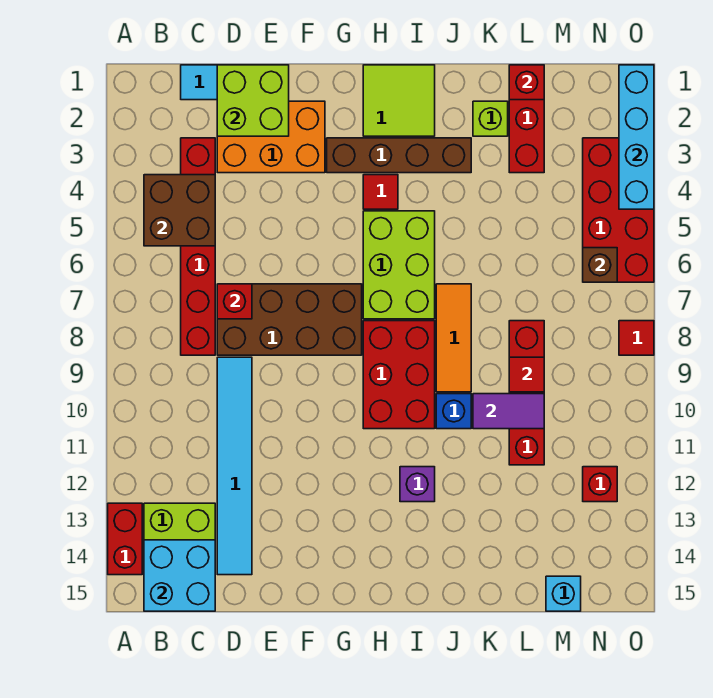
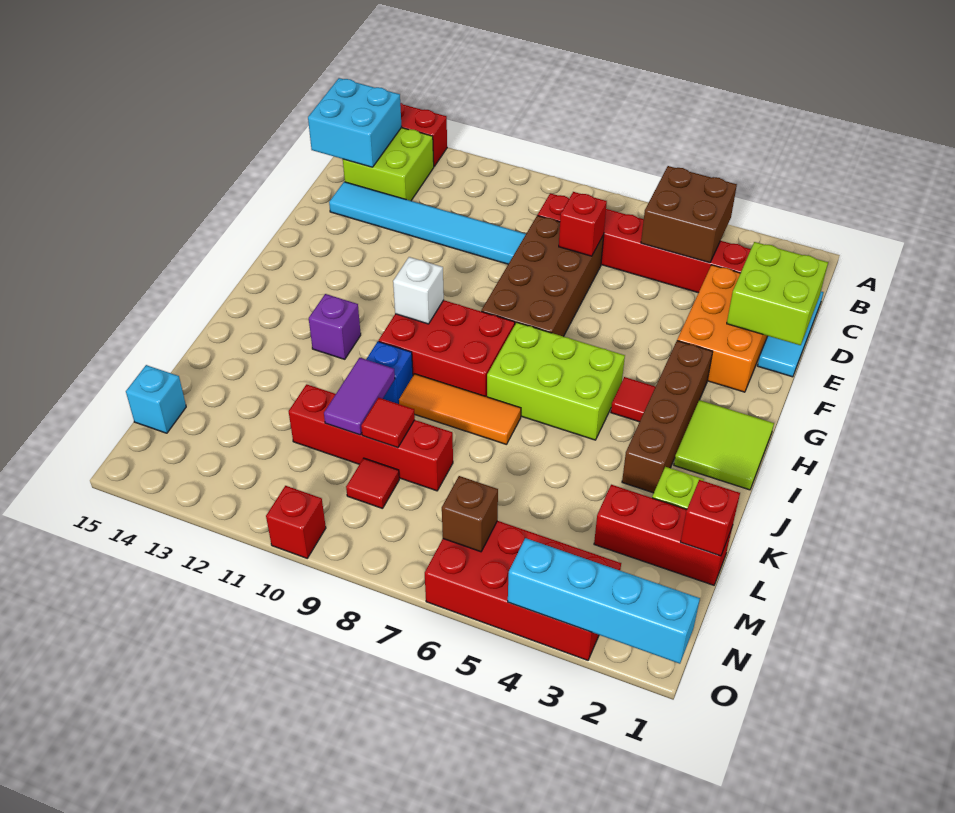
none -> white 1x1 brick [393,257,444,324]
red 1x1 brick [583,467,617,502] -> red 1x1 brick moved to [266,486,326,558]
red 1x1 tile [619,321,654,355] -> red 1x1 tile moved to [346,458,399,509]

